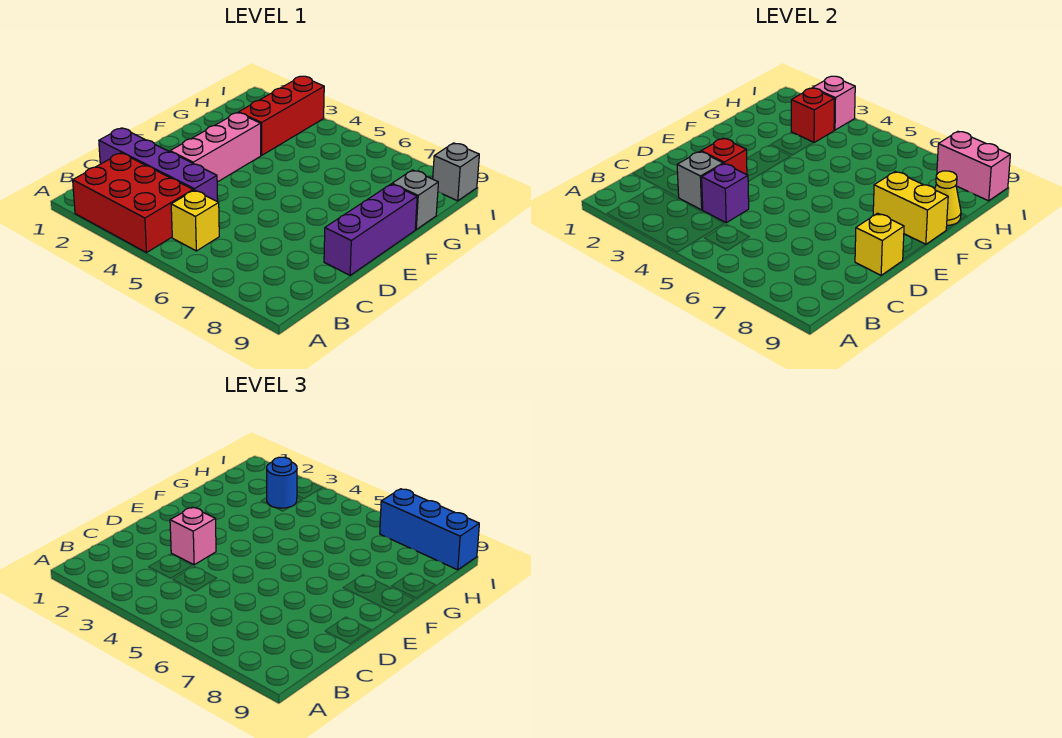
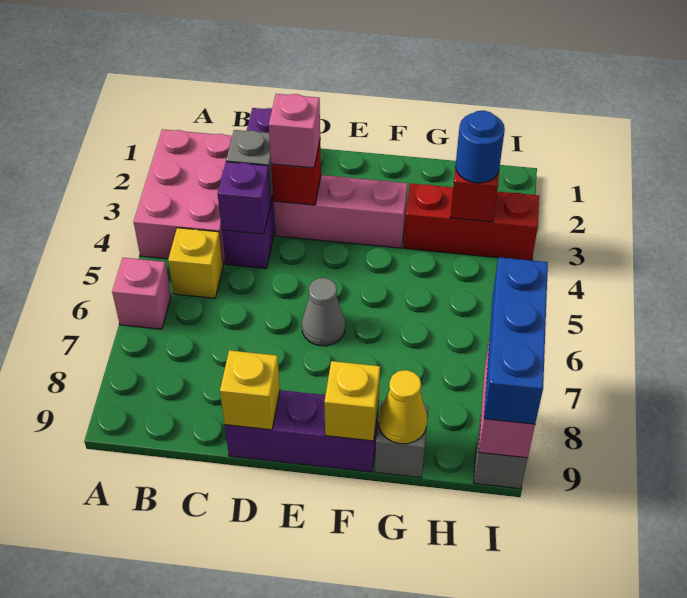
red 2x3 brick [73,153,193,253] -> pink 2x3 brick [134,129,232,264]
none -> grey 1x1 cone [302,278,345,346]
yellow 1x2 brick [873,172,948,244] -> yellow 1x1 brick [324,361,380,441]
pink 1x1 brick [813,76,855,130] -> pink 1x1 brick moved to [112,258,171,329]

